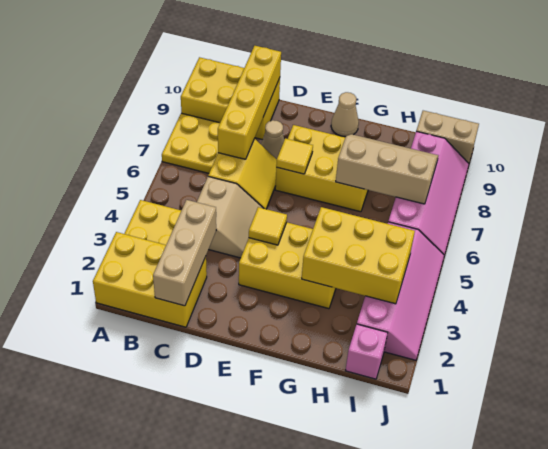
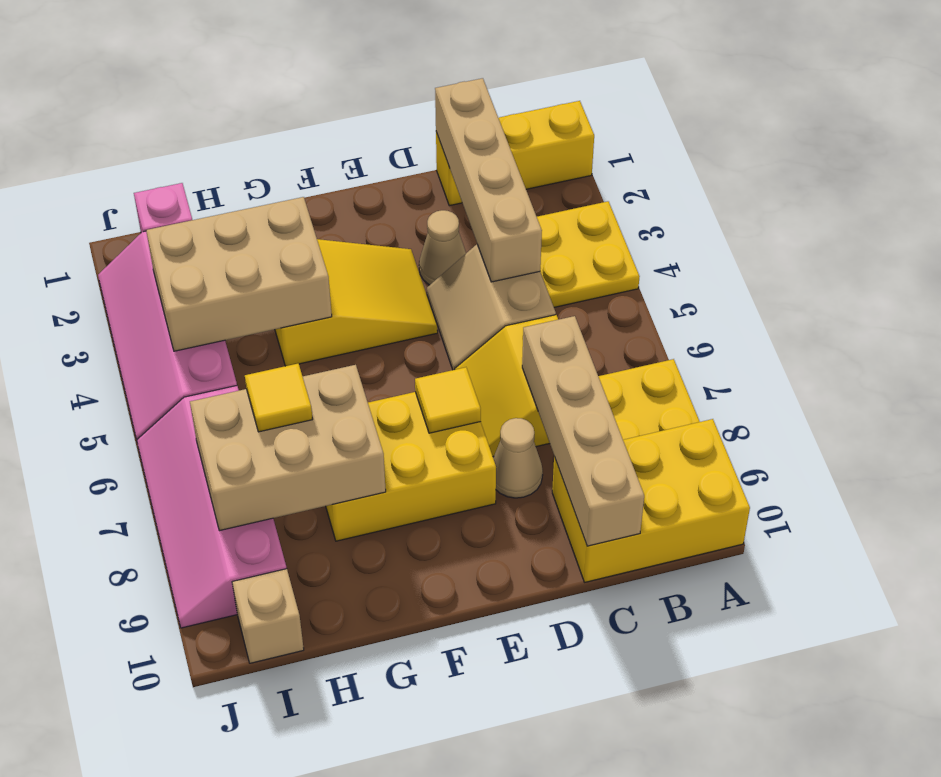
yellow 2x3 brick [93,232,207,327] -> yellow 1x3 brick [436,101,594,206]
tan 1x3 brick [153,200,216,306] -> tan 1x4 brick [435,78,542,282]
yellow 1x4 brick [218,46,281,159] -> tan 1x4 brick [522,316,644,546]
yellow 2x3 brick [239,222,336,309] -> yellow 2x3 slope [275,239,438,366]
yellow 1x1 tile [249,207,287,245] -> yellow 1x1 tile moved to [245,364,313,432]
tan 1x1 cone [331,92,359,137] -> tan 1x1 cone moved to [419,210,466,285]
yellow 2x3 brick [302,207,415,304] -> tan 2x3 brick [146,197,332,351]
tan 2x3 slope [336,134,438,204] -> tan 2x3 brick [190,365,386,531]
tan 1x2 brick [416,111,479,163] -> tan 1x1 brick [232,569,304,663]

